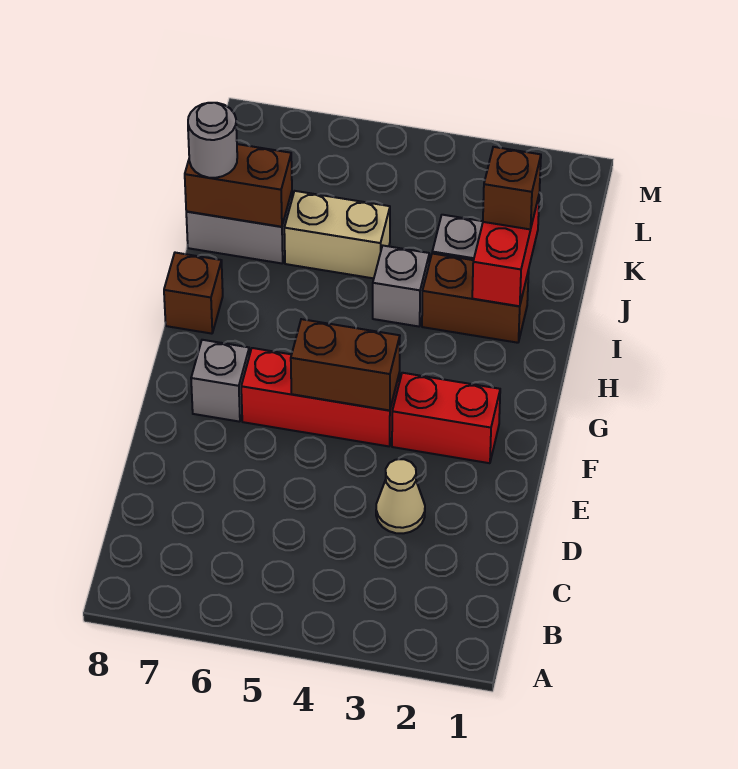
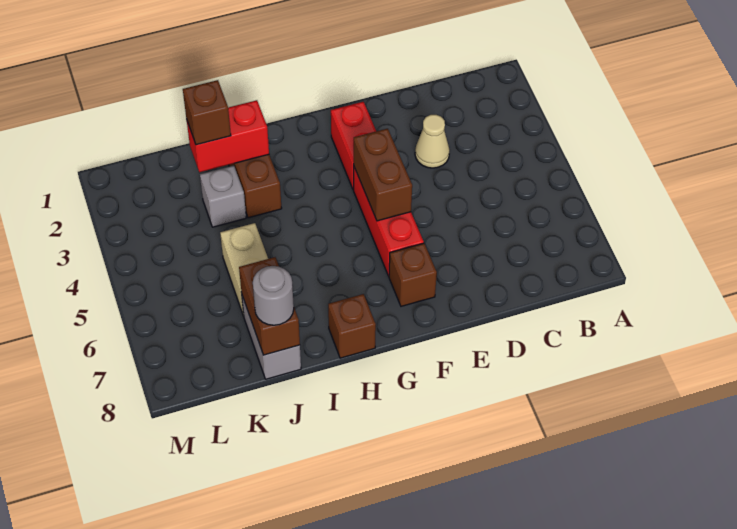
grey 1x1 brick [191,340,250,422] -> brown 1x1 brick [389,243,437,306]
grey 1x1 brick [373,246,429,326] -> none

